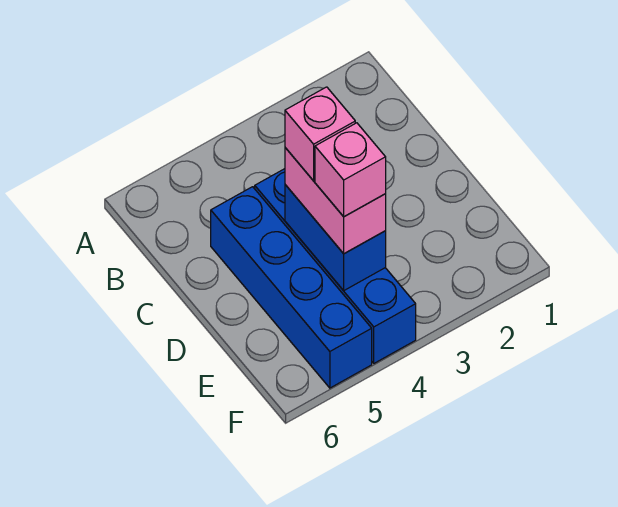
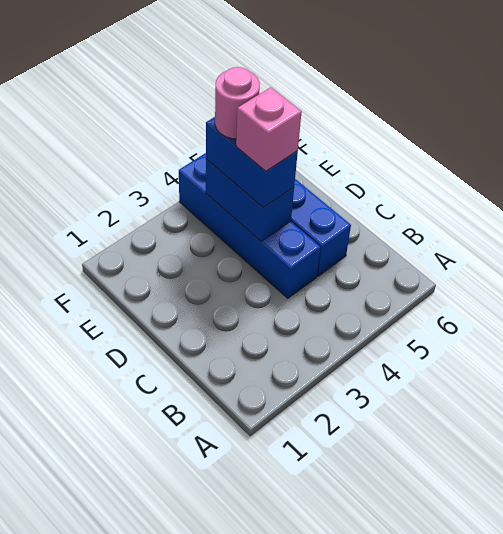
pink 1x2 brick [285,148,386,254] -> blue 1x2 brick [206,117,298,208]
pink 1x1 brick [315,123,386,217] -> pink 1x1 round brick [215,67,260,139]

